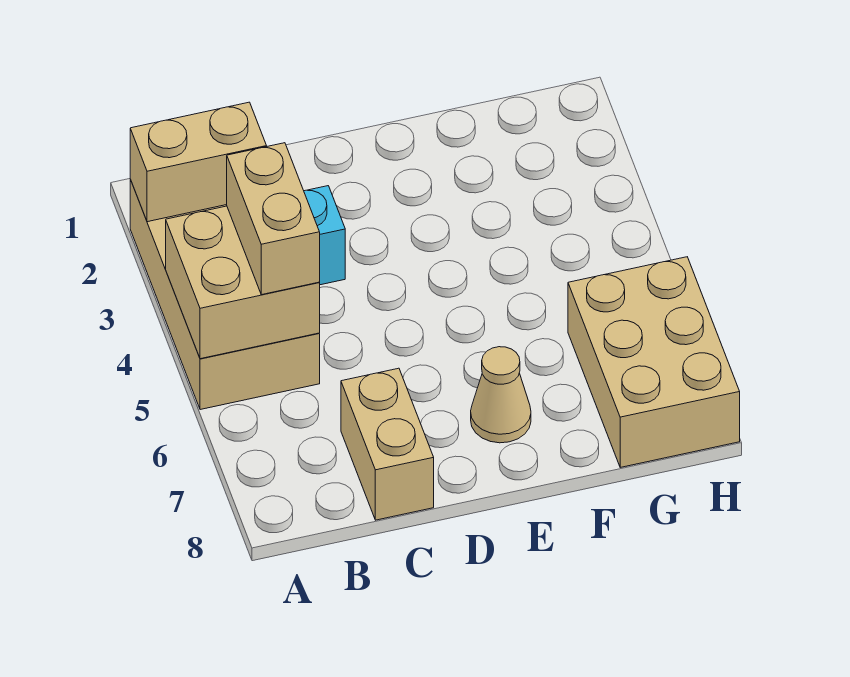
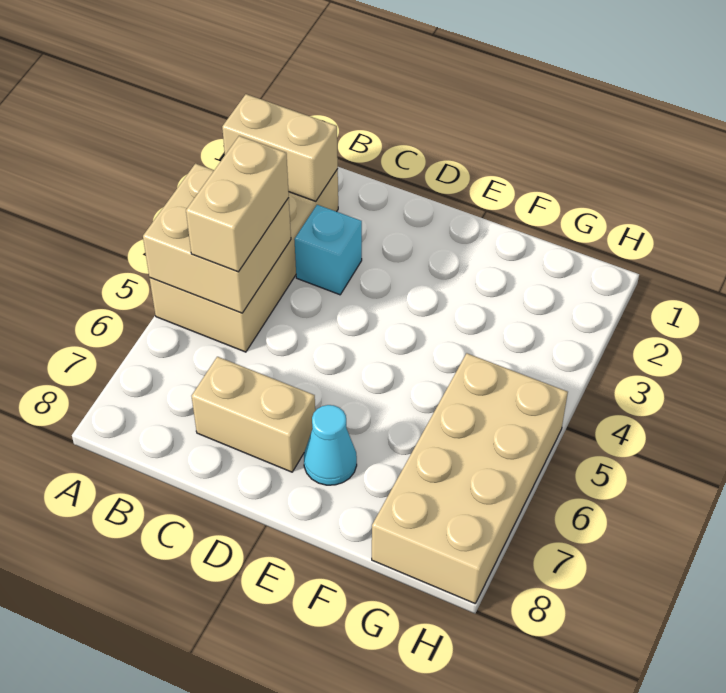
tan 1x2 brick [341,368,434,520] -> tan 1x2 brick turned to [192,357,315,472]
tan 1x1 cone [471,347,531,443] -> cyan 1x1 cone [304,405,357,485]
tan 2x3 brick [568,257,740,467] -> tan 2x4 brick [372,353,568,603]

